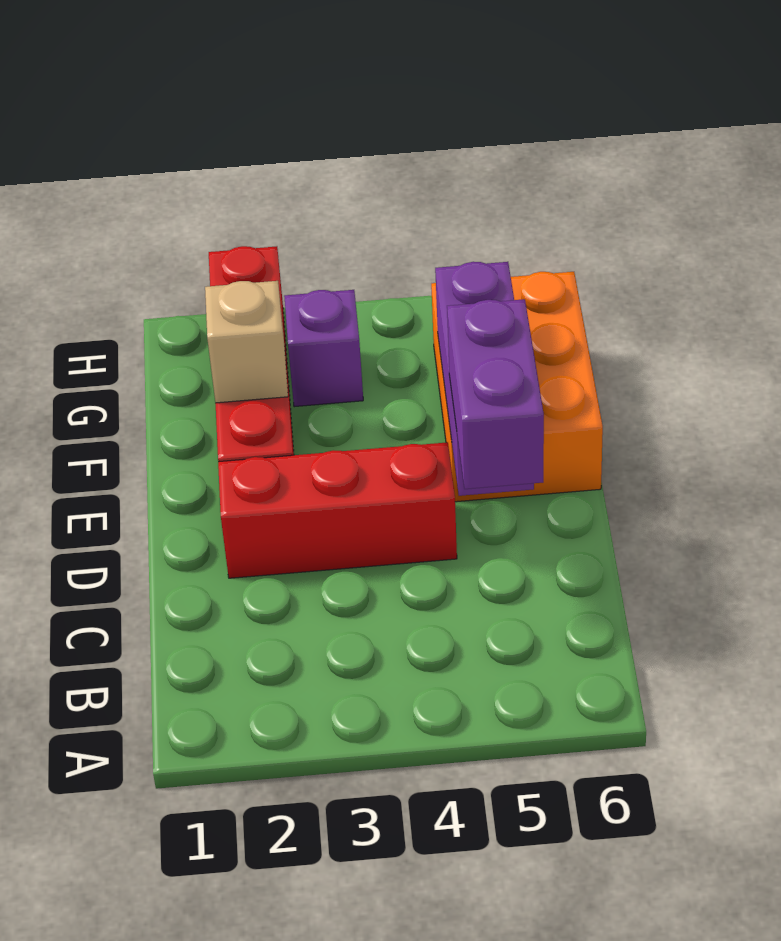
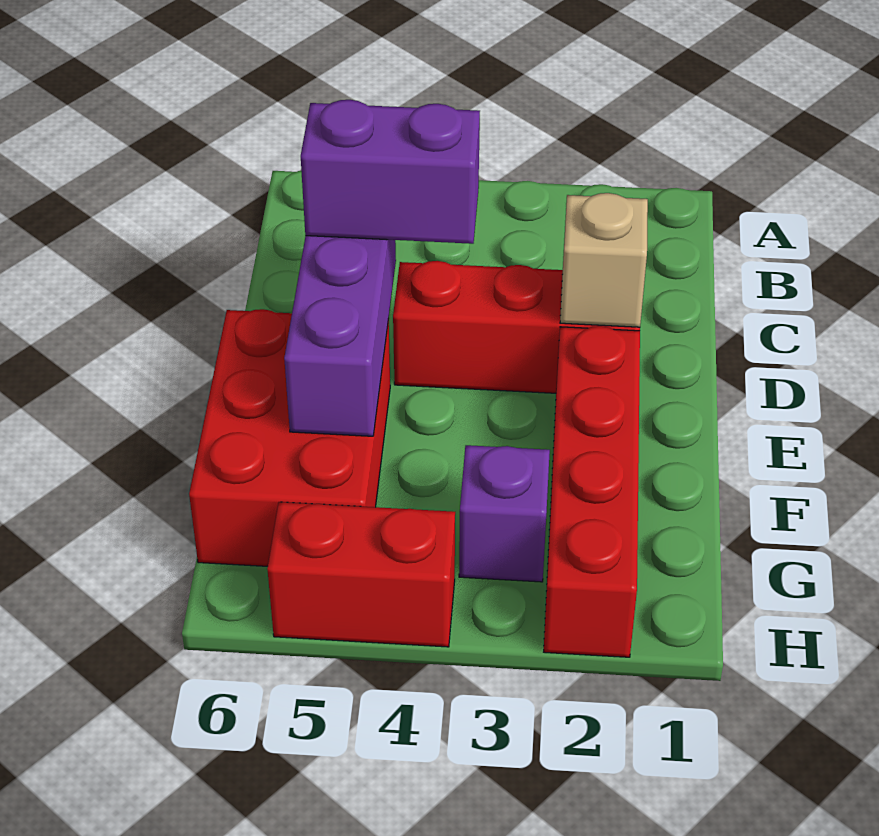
purple 1x2 brick [447,299,544,489] -> purple 1x2 brick turned to [301,100,480,244]
orange 2x3 brick [431,272,603,502] -> red 2x3 brick [189,309,390,566]
tan 1x1 brick [205,281,288,403] -> tan 1x1 brick moved to [560,193,648,327]
none -> red 1x2 brick [267,502,455,647]

